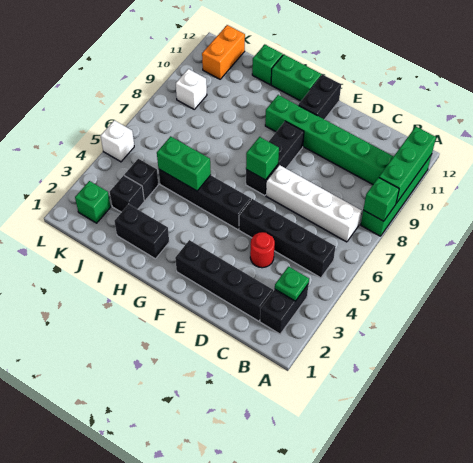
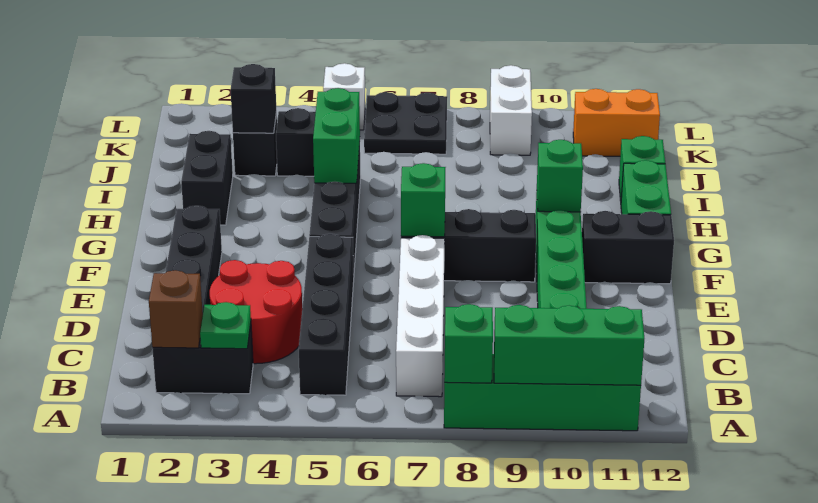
none -> brown 1x1 brick [149,270,203,348]
red 1x1 round brick [250,232,275,268] -> red 2x2 round brick [210,260,302,364]
none -> black 1x1 brick [231,64,276,133]
green 1x1 brick [75,181,111,223] -> green 1x1 brick moved to [537,140,583,212]
none -> black 2x2 plate [364,92,447,154]
white 1x1 brick [176,69,207,109] -> white 1x2 brick [490,65,532,155]

